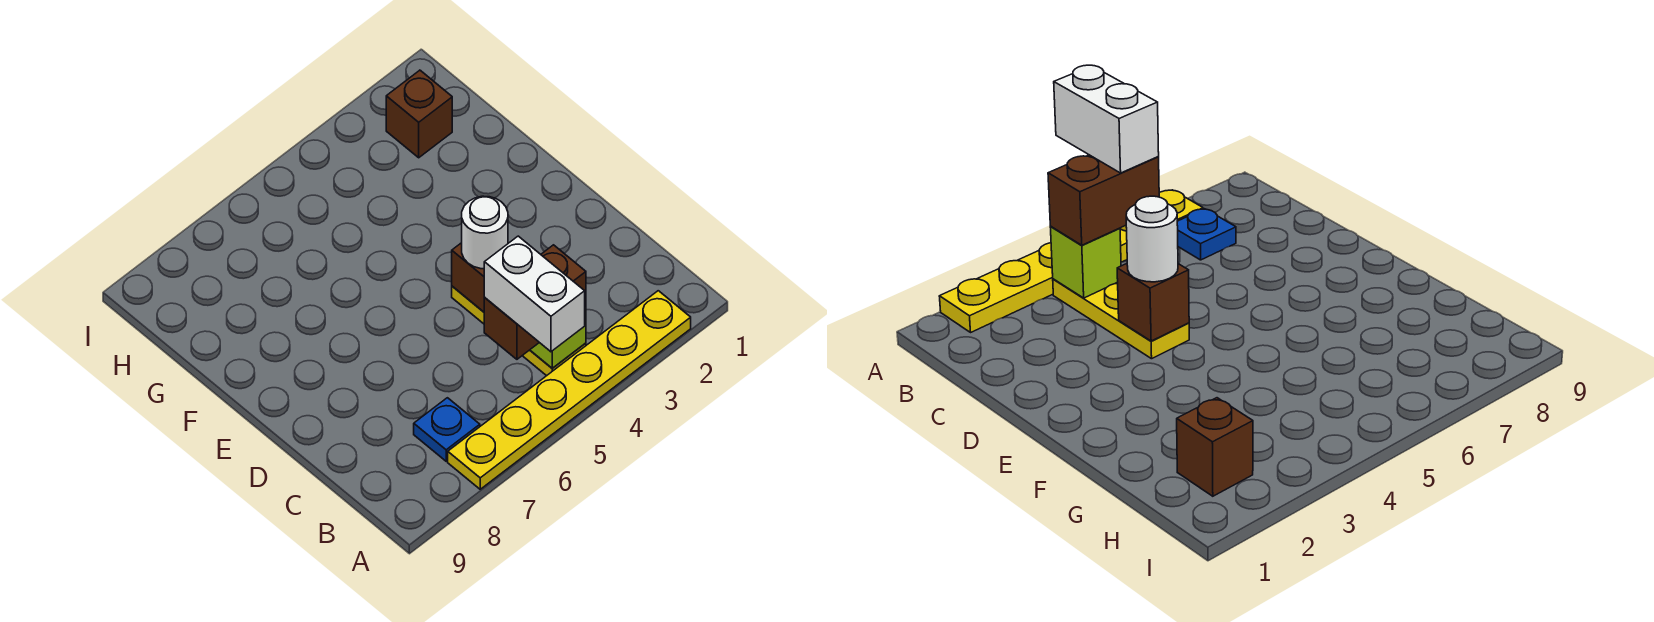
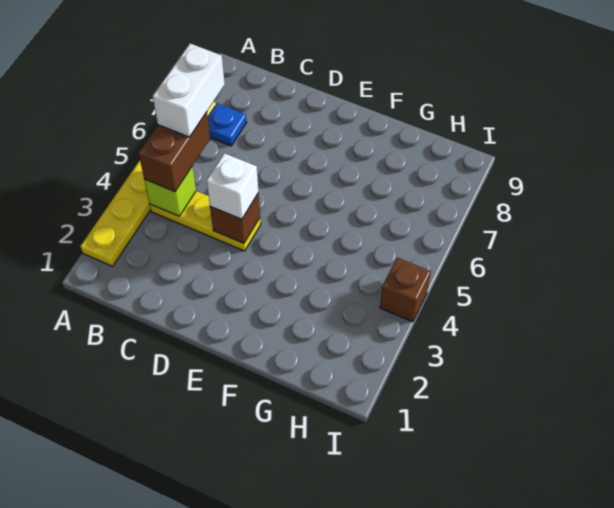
white 1x2 brick [484,236,585,352] -> white 1x2 brick turned to [153,44,225,137]
white 1x1 round brick [462,196,508,269] -> white 1x1 brick [207,153,259,219]
brown 1x1 brick [386,70,452,158] -> brown 1x1 brick moved to [380,258,431,322]

